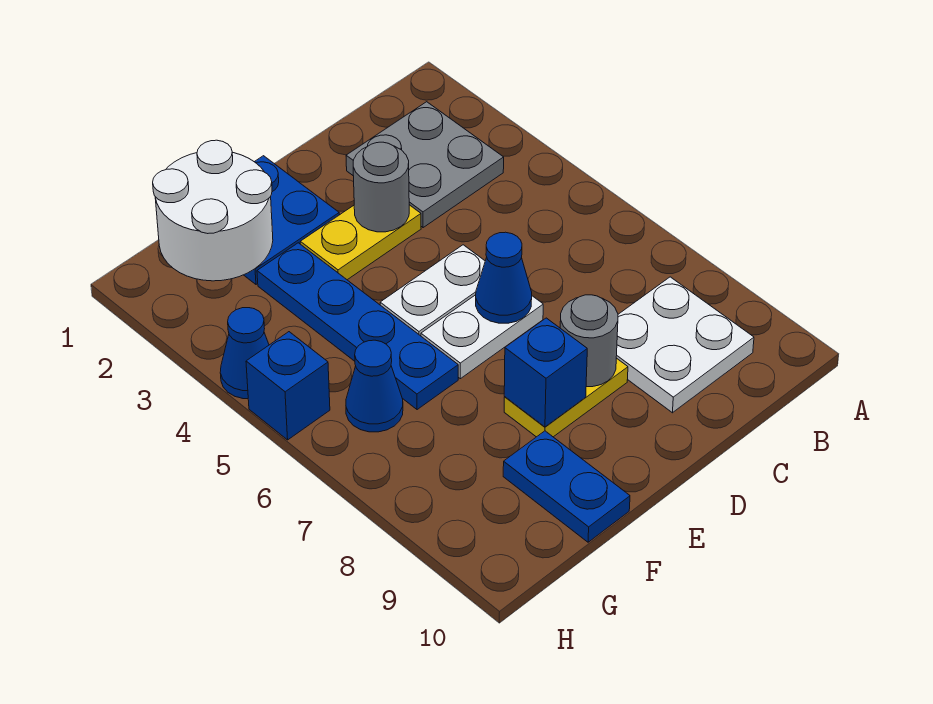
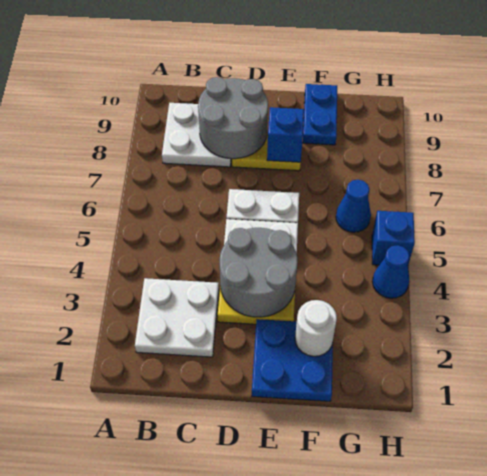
grey 2x2 plate [346,102,504,227] -> white 2x2 plate [135,278,219,357]
grey 1x1 round brick [353,142,409,232] -> grey 2x2 round brick [220,228,298,317]
blue 1x1 cone [476,232,532,323] -> none
grey 1x1 round brick [560,295,618,387] -> grey 2x2 round brick [198,77,268,159]
white 2x2 round brick [153,140,273,281] -> white 1x1 round brick [295,300,337,356]
blue 1x4 plate [257,243,458,410] -> none

